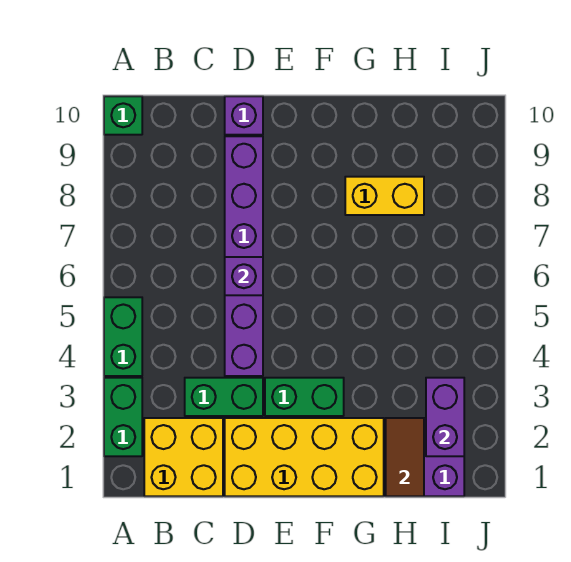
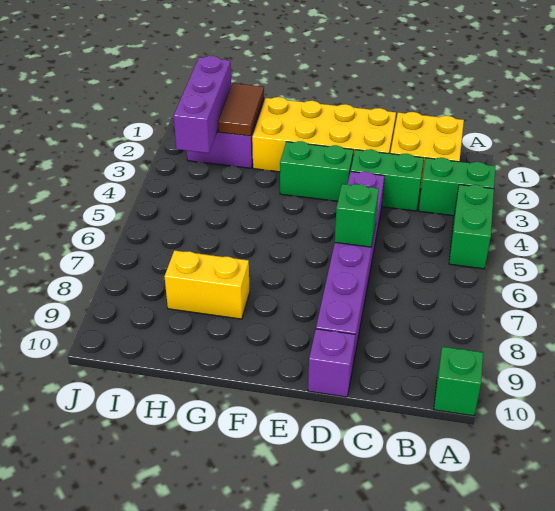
green 1x2 brick [104,378,142,456] -> green 1x2 brick turned to [419,158,495,216]
purple 1x1 brick [225,257,263,295] -> green 1x1 brick [335,184,379,247]
purple 1x2 brick [426,378,464,456] -> purple 1x3 brick [174,56,231,153]

